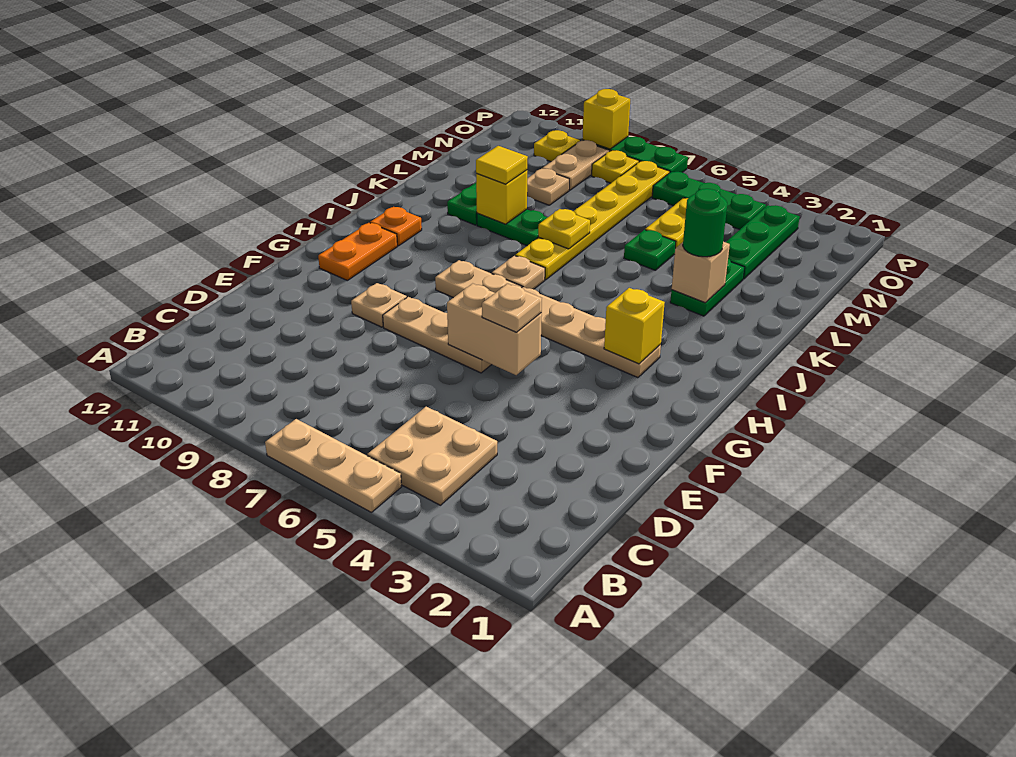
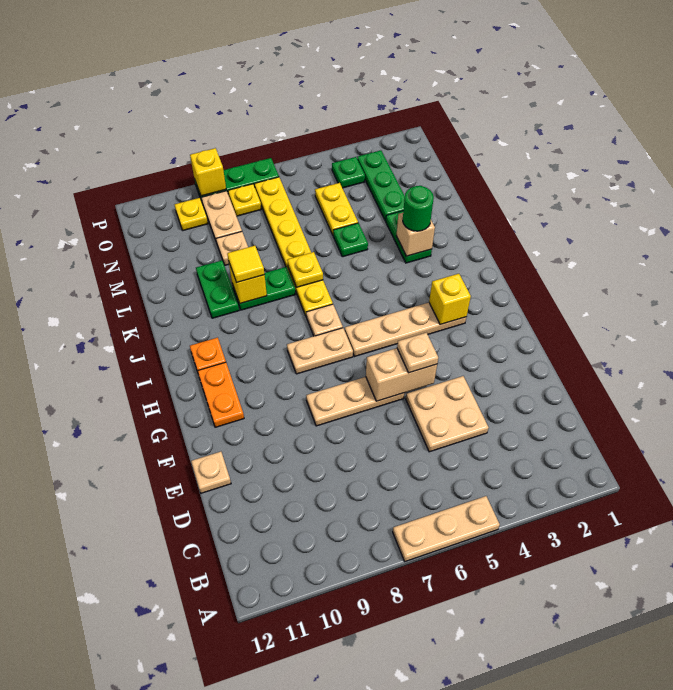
tan 2x2 plate [367,407,497,505] -> tan 2x2 plate moved to [406,376,489,452]
tan 1x1 plate [351,283,407,327] -> tan 1x1 plate moved to [191,452,231,493]
green 1x3 plate [652,172,766,229] -> green 1x1 plate [332,157,365,188]

